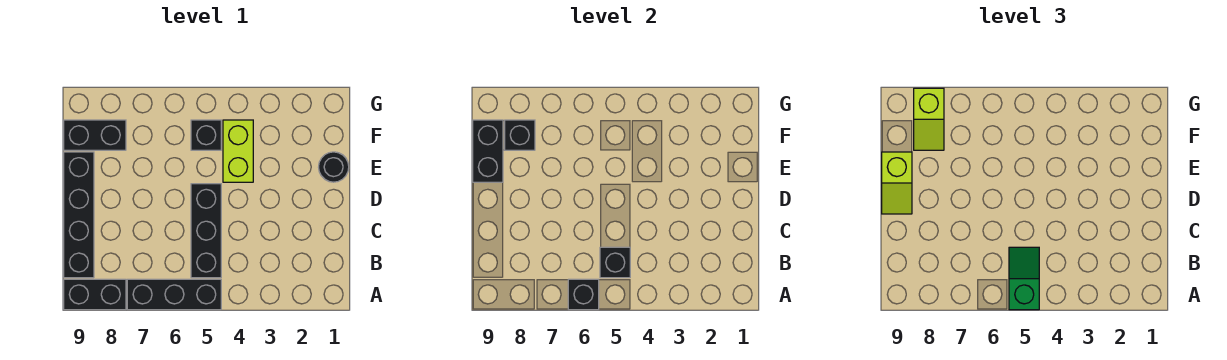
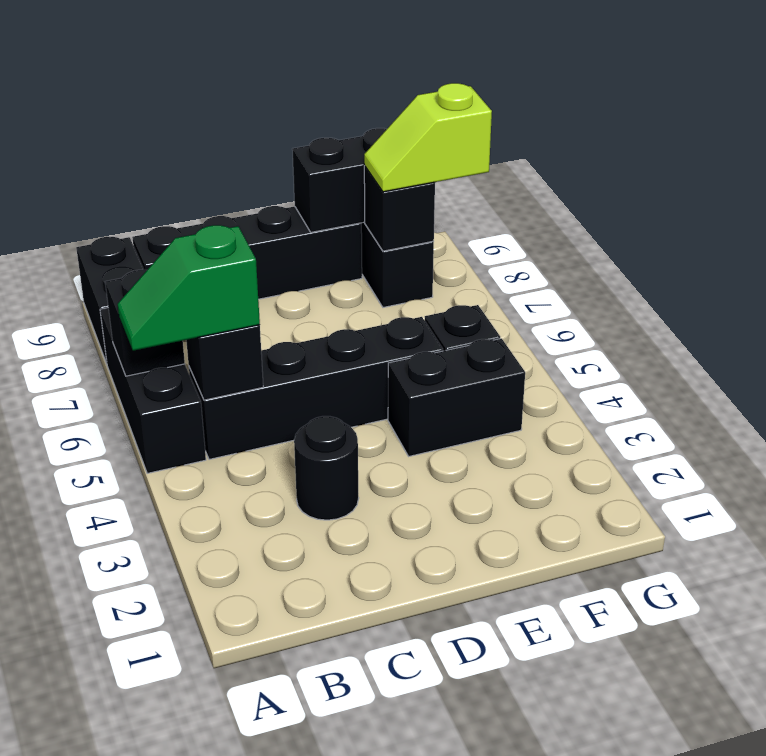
green 1x2 slope [1009,247,1039,310] -> green 1x2 slope turned to [118,225,260,351]
black 1x3 brick [191,184,221,278] -> black 1x4 brick [189,317,443,459]
lime 1x2 slope [882,152,912,214] -> none
black 1x1 round brick [319,152,349,182] -> black 1x1 round brick moved to [294,416,359,520]
lime 1x2 brick [223,120,253,182] -> black 1x2 brick [388,338,525,456]

